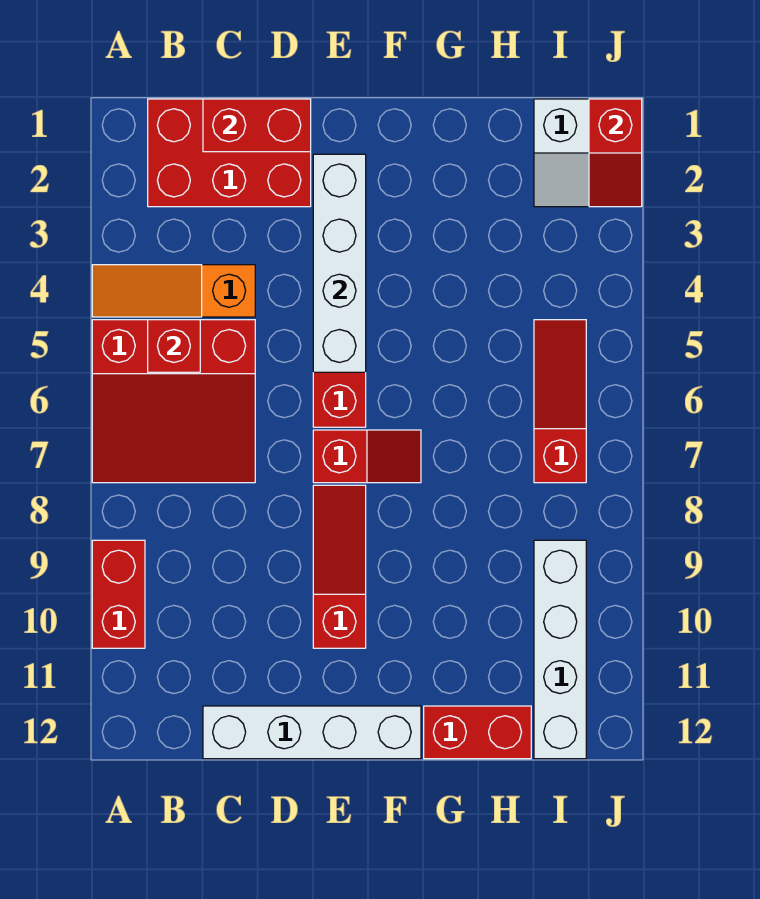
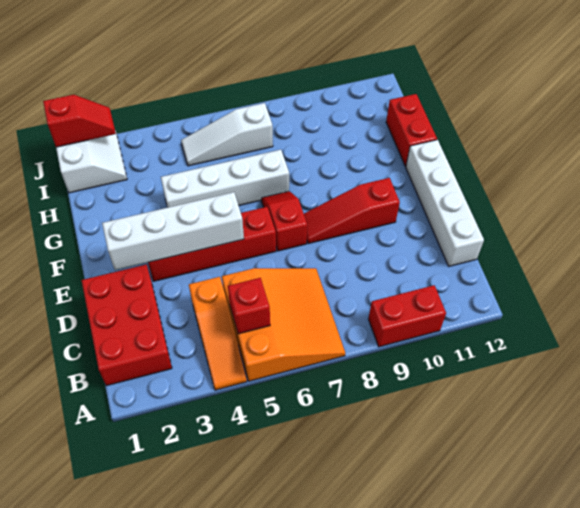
red 3x3 slope [92,320,255,483] -> orange 3x3 slope [222,268,345,381]
red 1x2 brick [203,99,311,152] -> none
red 1x3 slope [534,320,586,483] -> white 1x3 slope [181,103,273,166]
white 1x4 brick [534,540,586,759] -> white 1x4 brick moved to [161,150,289,207]

